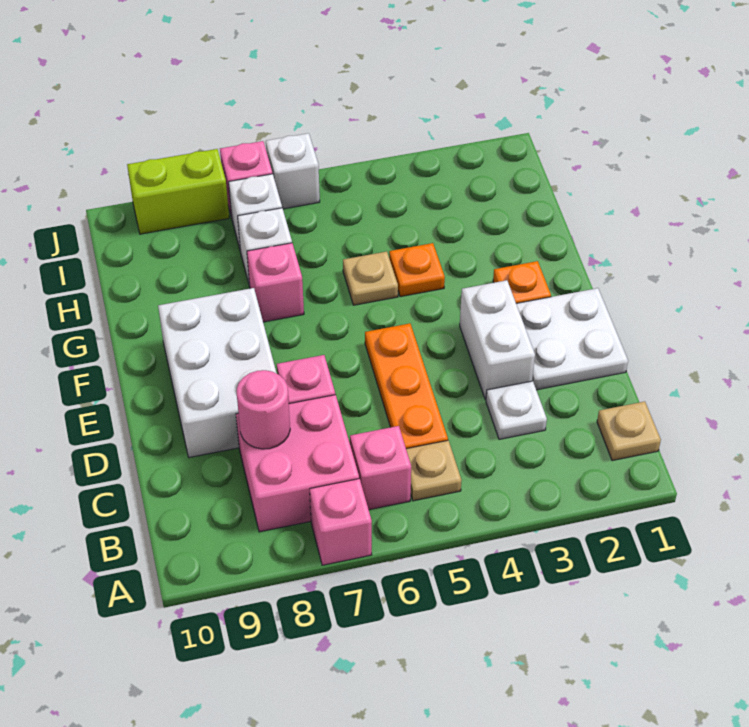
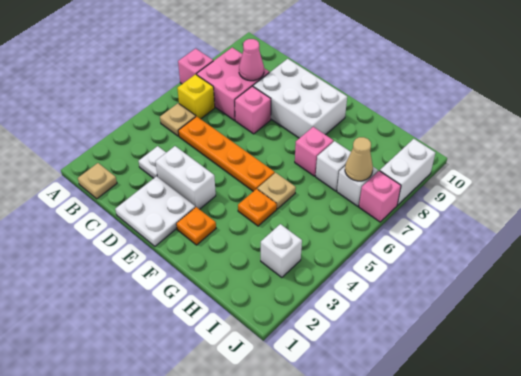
pink 1x1 brick [350,426,411,510] -> yellow 1x1 brick [177,74,215,119]
orange 1x3 plate [365,324,448,449] -> orange 1x4 plate [178,116,275,191]
pink 1x1 round brick [237,370,290,449] -> pink 1x1 cone [239,39,264,81]
none -> tan 1x1 cone [345,137,373,181]
white 1x1 brick [266,133,320,209] -> white 1x1 brick moved to [261,224,302,278]
lime 1x2 brick [127,149,229,234] -> white 1x2 brick [380,139,436,205]

